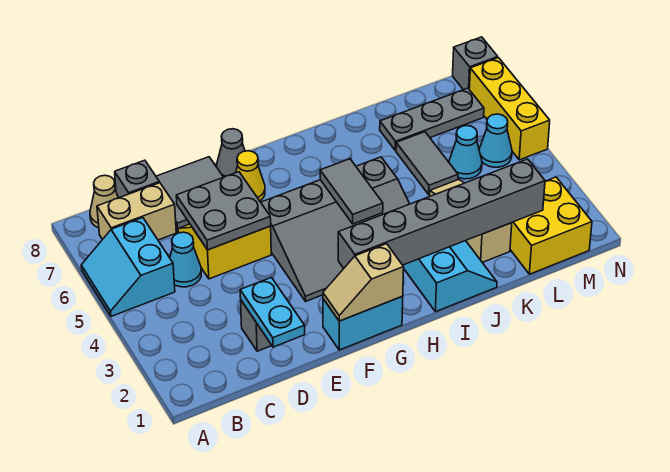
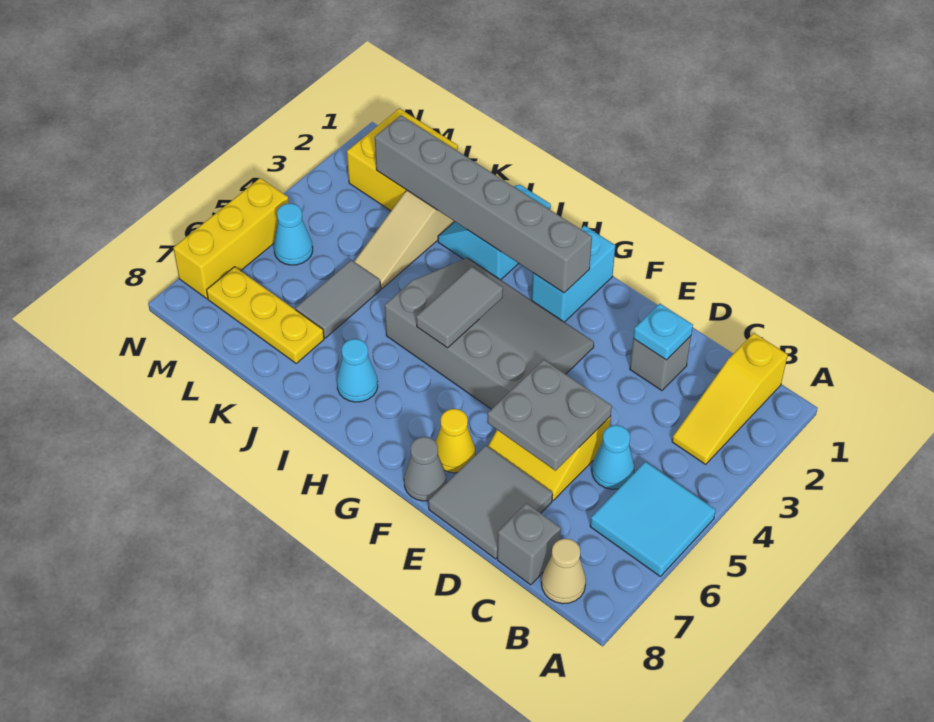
cyan 2x2 slope [81,218,175,316] -> cyan 2x2 tile [590,462,715,576]
none -> yellow 1x3 slope [672,333,788,464]
tan 1x2 brick [97,183,176,240] -> none
cyan 1x2 plate [240,278,305,347] -> cyan 1x1 plate [633,304,693,360]
cyan 1x2 brick [323,296,403,350] -> cyan 1x2 brick turned to [532,226,615,322]
tan 1x2 slope [323,244,404,321] -> none
grey 1x3 plate [380,88,484,151] -> yellow 1x3 plate [207,267,324,363]
cyan 1x1 cone [449,126,482,179] -> cyan 1x1 cone moved to [337,339,378,402]
grey 1x1 brick [453,37,498,90] -> none

